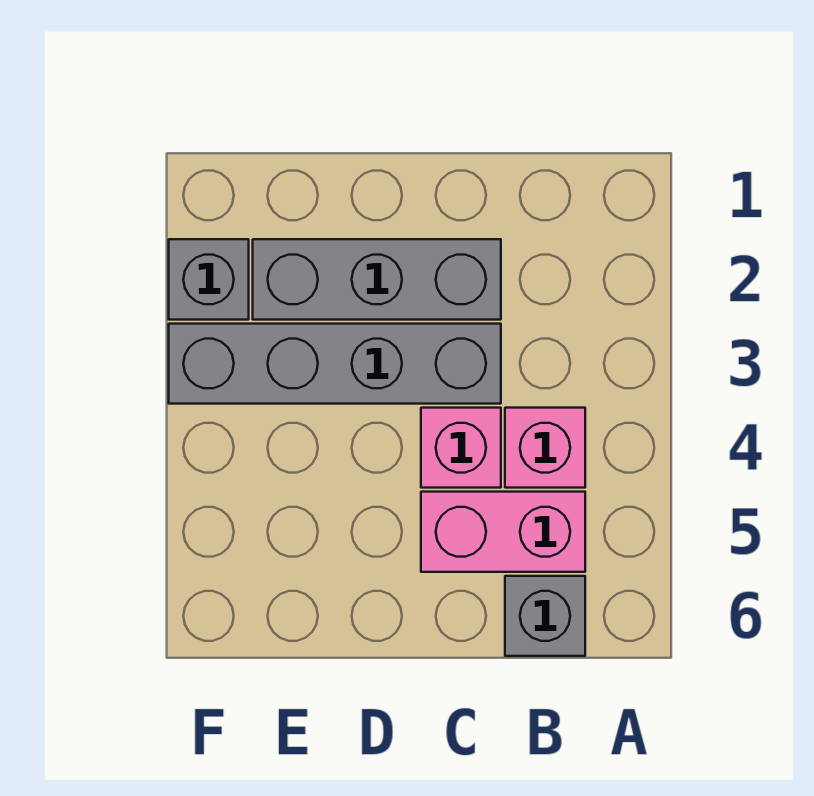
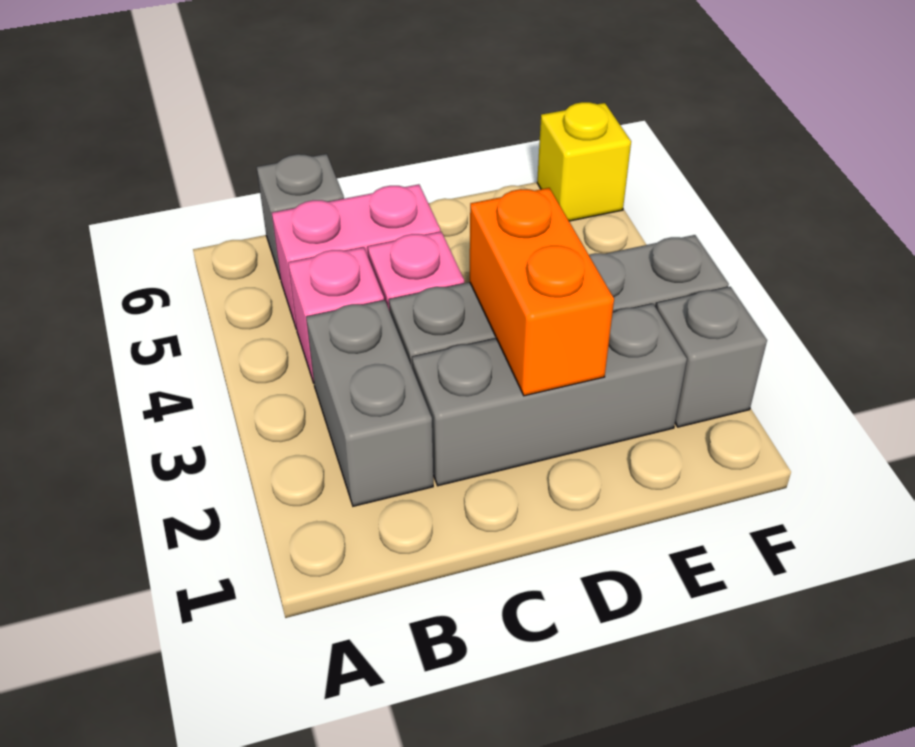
none -> grey 1x2 brick [306,300,433,506]
none -> orange 1x2 brick [470,188,614,396]
none -> yellow 1x1 brick [537,102,631,221]

